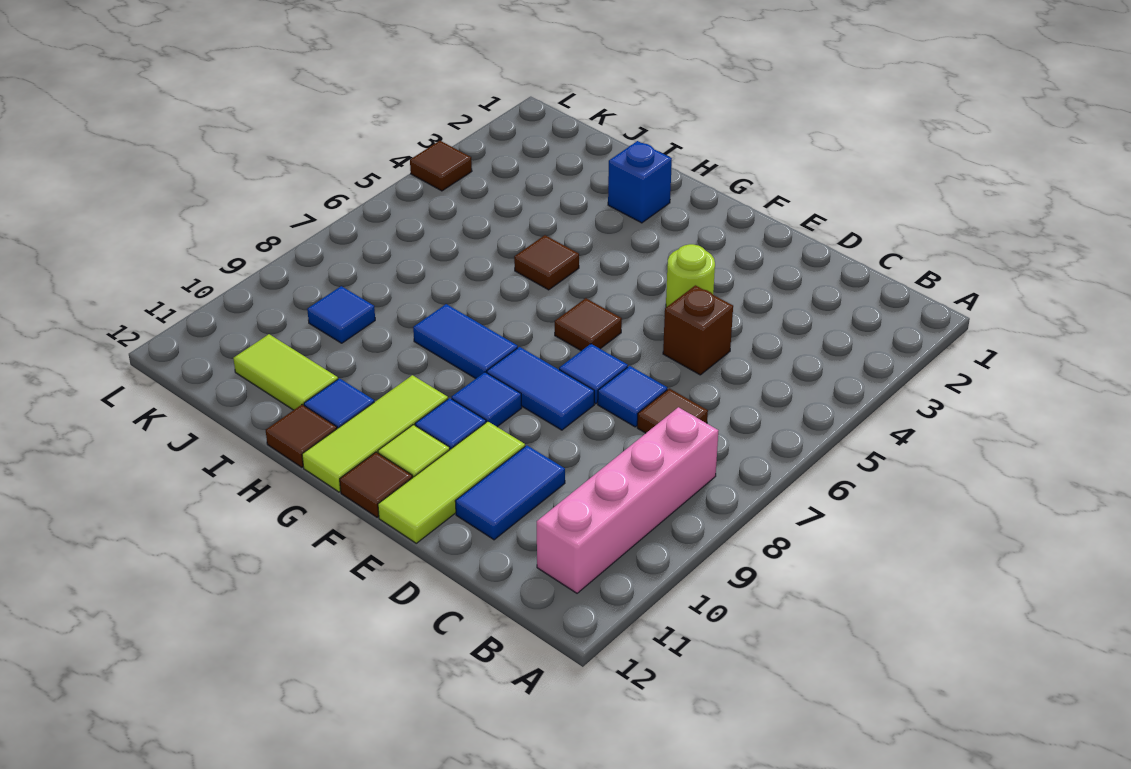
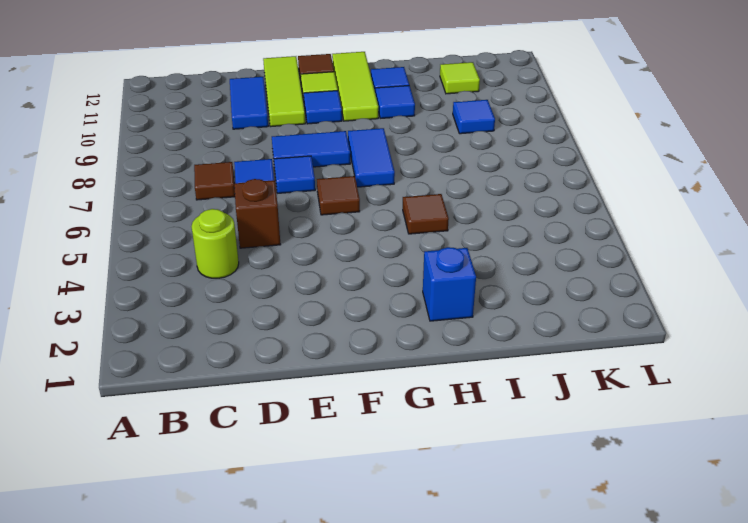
pink 1x4 brick [537,407,718,593] -> none
lime 1x1 round brick [666,244,715,307] -> lime 1x1 round brick moved to [191,209,239,278]
blue 1x1 tile [451,372,522,427] -> blue 1x1 tile moved to [376,85,415,118]
blue 1x2 tile [413,304,518,378] -> blue 1x2 tile turned to [348,128,395,187]
brown 1x1 tile [266,405,337,467] -> none
lime 1x2 tile [233,334,338,410] -> lime 1x1 tile [440,62,480,94]
brown 1x1 tile [410,141,472,191] -> none

